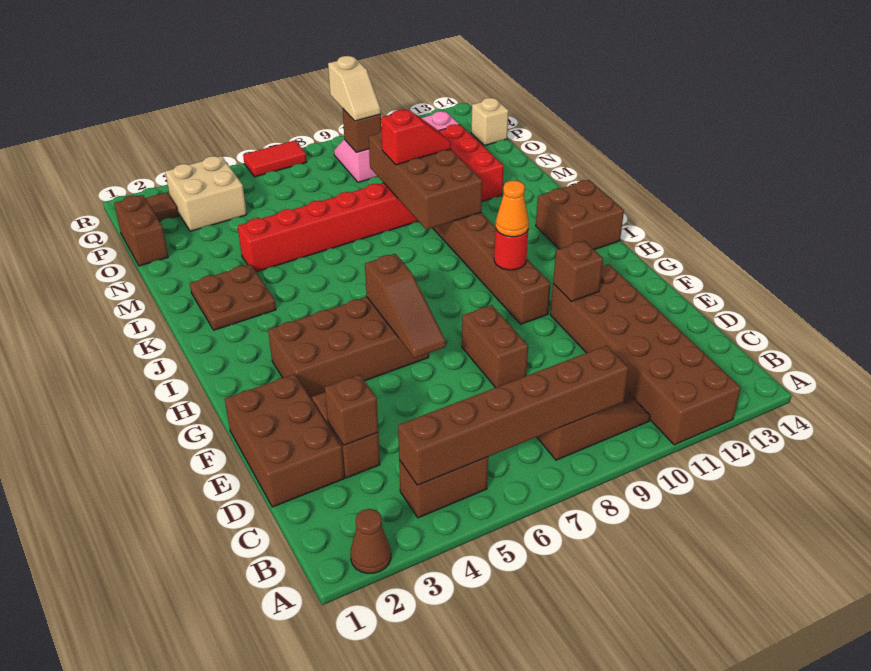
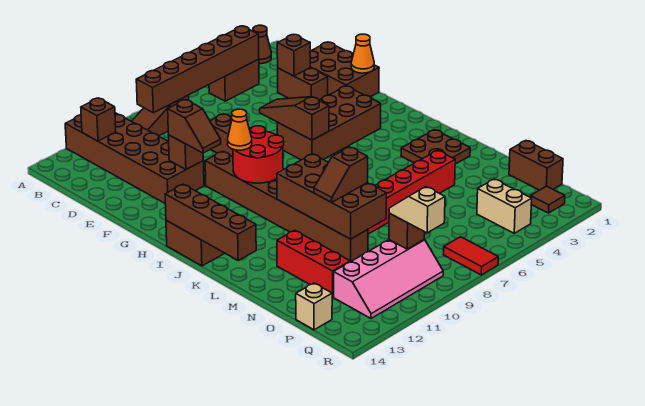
none -> brown 1x1 brick [81,98,116,141]
none -> orange 1x1 cone [351,34,374,73]
none -> brown 1x2 slope [168,100,221,153]
red 1x1 round brick [494,228,528,270] -> red 2x2 round brick [233,126,284,183]
none -> brown 1x4 brick [165,184,256,260]
red 1x2 slope [381,110,451,165] -> brown 1x2 slope [314,147,368,202]
tan 2x2 brick [165,156,247,231] -> tan 1x2 brick [477,179,532,233]
red 1x2 tile [243,140,306,177] -> red 1x2 tile turned to [443,237,498,275]

